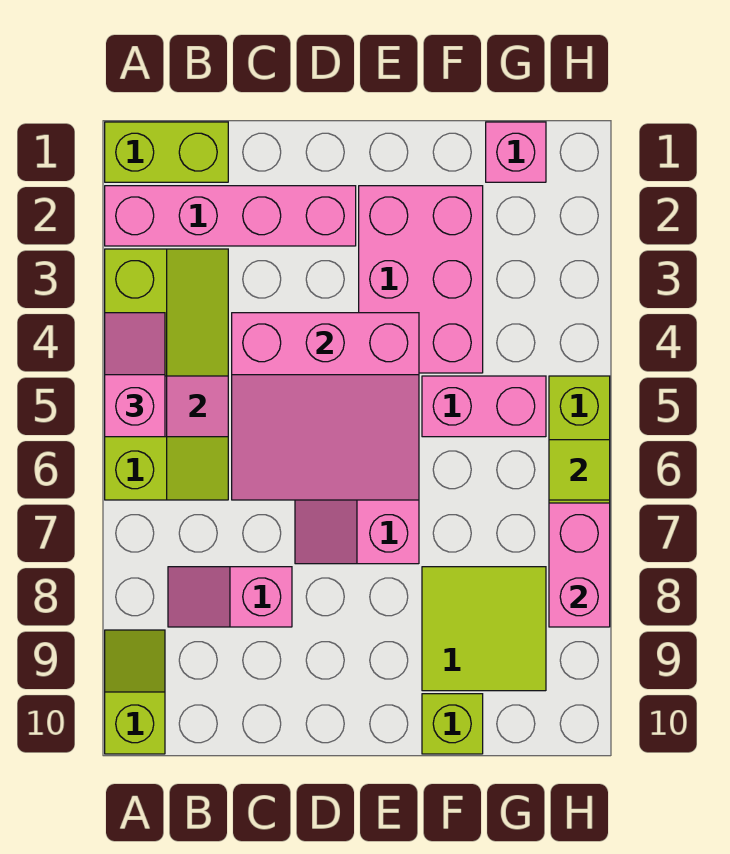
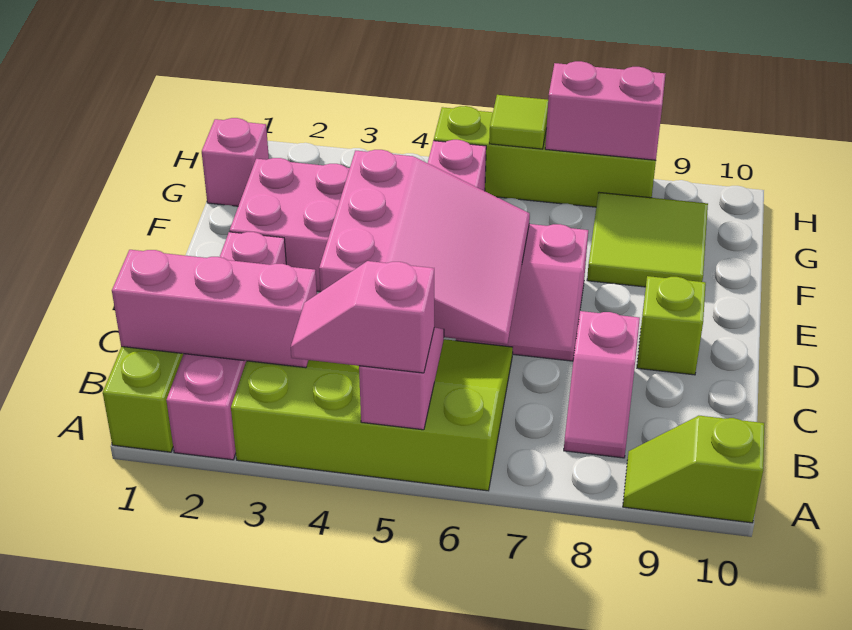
lime 2x4 slope [105,249,228,500] -> lime 3x4 slope [231,339,513,491]
none -> pink 1x3 brick [112,250,317,368]
lime 1x1 brick [422,694,483,754] -> lime 1x1 brick moved to [637,276,706,375]

